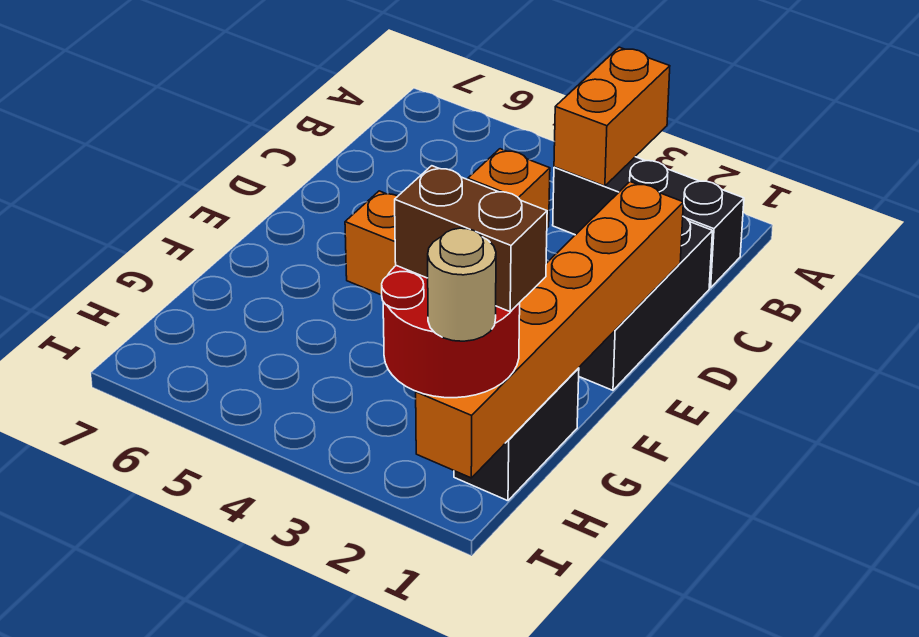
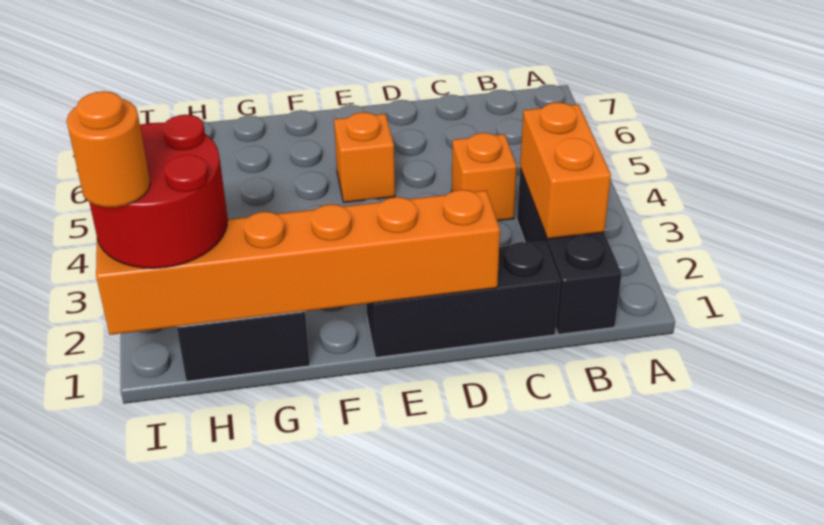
orange 1x2 brick [554,47,670,186] -> orange 1x2 brick turned to [520,102,611,239]
brown 1x2 brick [395,166,547,312] -> none
tan 1x1 round brick [428,228,496,341] -> orange 1x1 round brick [66,91,150,207]

